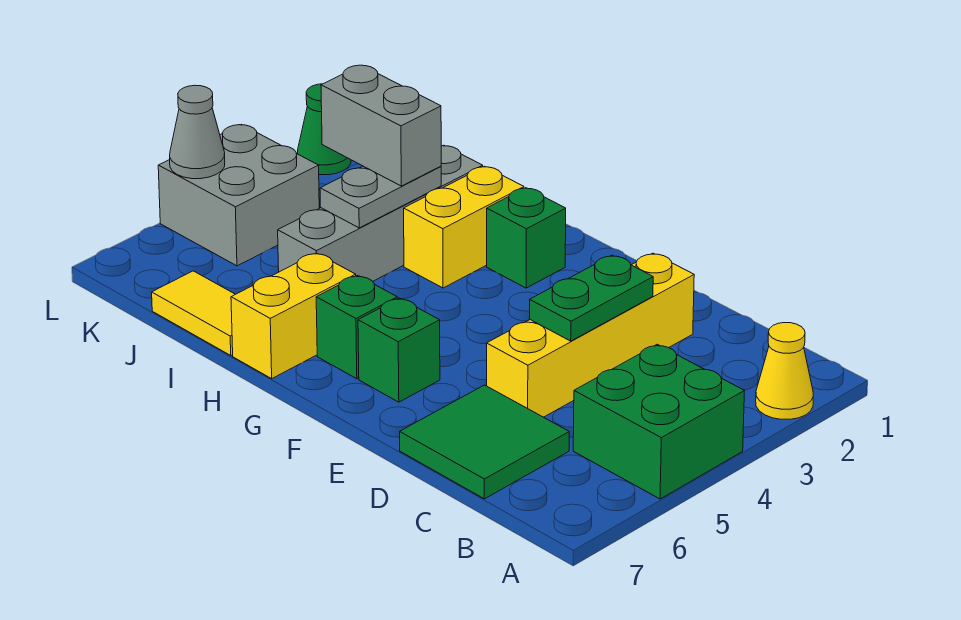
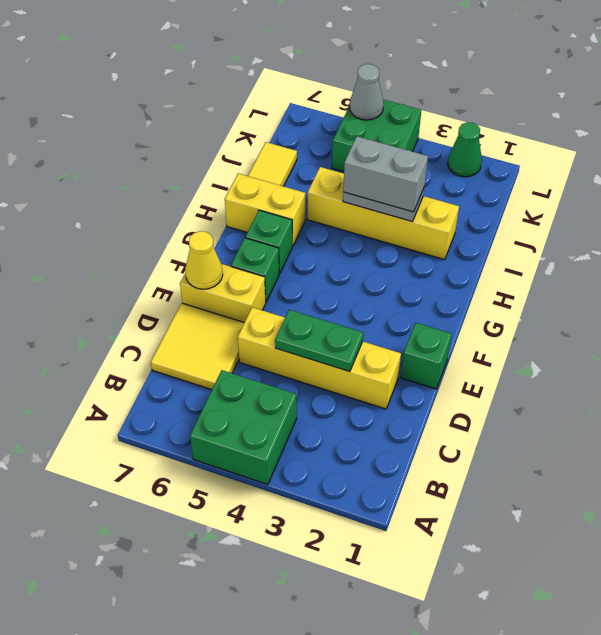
yellow 1x1 cone [756,323,813,419] -> yellow 1x1 cone moved to [185,231,223,289]
green 2x2 tile [400,385,569,499] -> yellow 2x2 tile [151,303,244,390]
green 1x1 brick [487,188,566,288] -> green 1x1 brick moved to [401,323,452,389]
yellow 1x2 brick [404,166,524,288] -> yellow 1x2 brick moved to [180,264,266,322]
grey 1x4 brick [278,145,483,281] -> yellow 1x4 brick [308,167,459,260]
grey 1x2 brick [321,65,441,186] -> grey 1x2 brick turned to [343,136,428,212]
grey 2x2 brick [158,124,319,266] -> green 2x2 brick [332,100,421,172]

